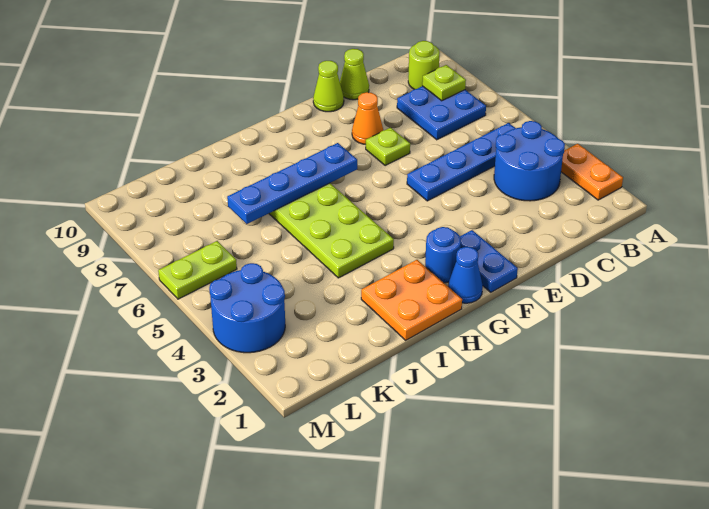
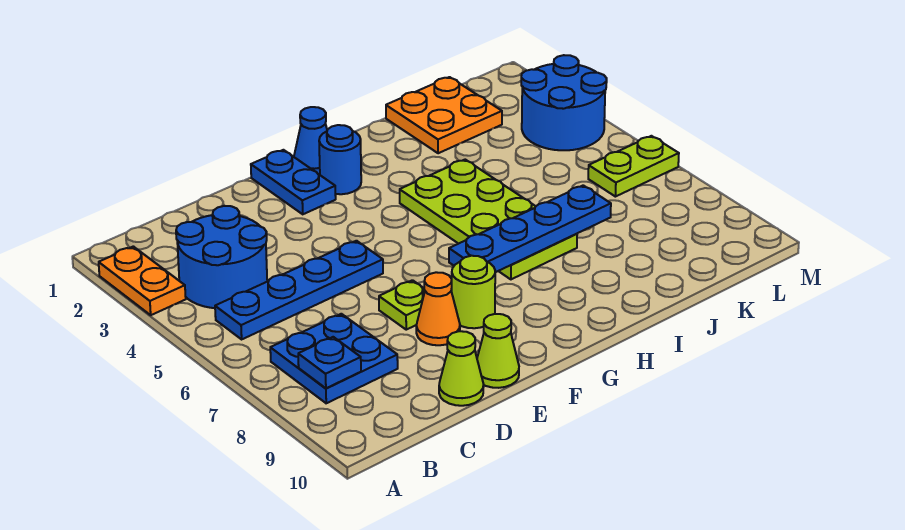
lime 1x1 plate [422,65,466,101] -> blue 1x1 plate [298,337,361,388]
lime 1x1 round brick [408,41,440,89] -> lime 1x1 round brick moved to [452,256,495,328]
orange 2x2 plate [361,260,462,340] -> orange 2x2 plate moved to [386,77,502,153]

